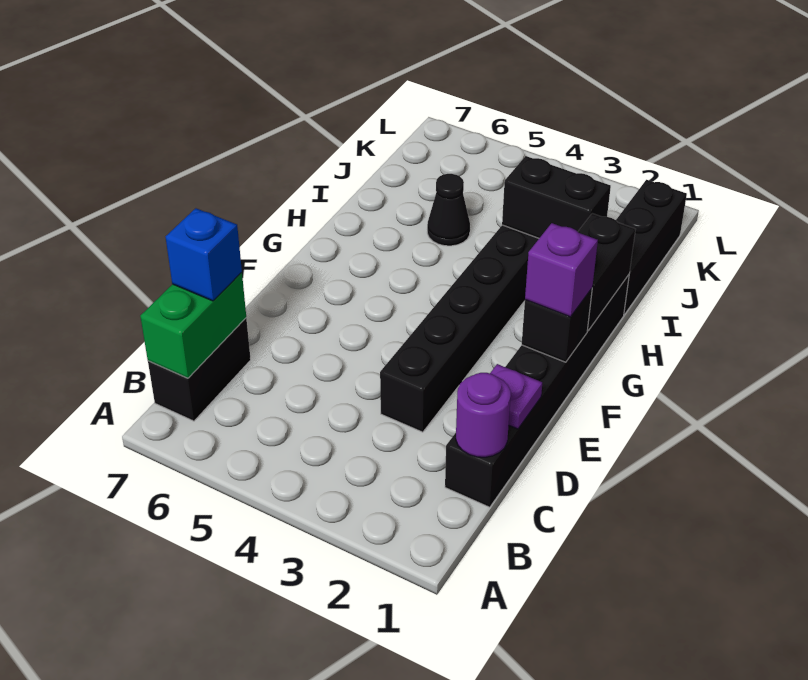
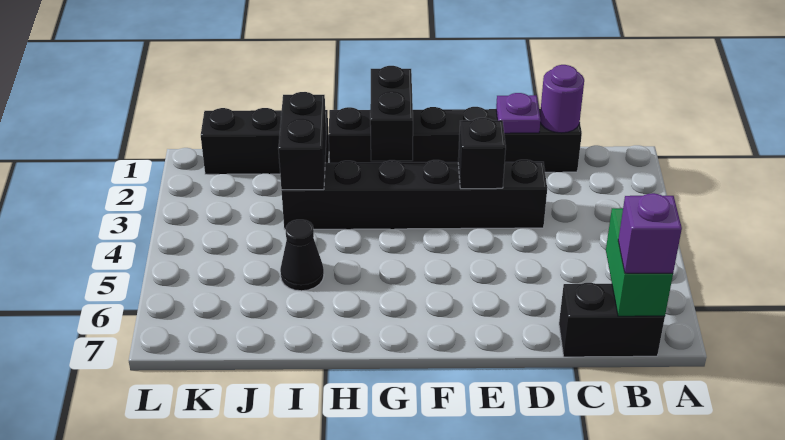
green 1x2 brick [140,272,246,378] -> green 1x2 brick turned to [606,208,673,316]
blue 1x1 brick [166,208,242,301] -> none
black 1x1 brick [522,289,592,362] -> black 1x1 brick moved to [458,118,506,189]
purple 1x1 brick [525,223,598,317] -> purple 1x1 brick moved to [618,193,682,273]
black 1x2 brick [578,213,636,331] -> black 1x2 brick turned to [370,66,413,161]

